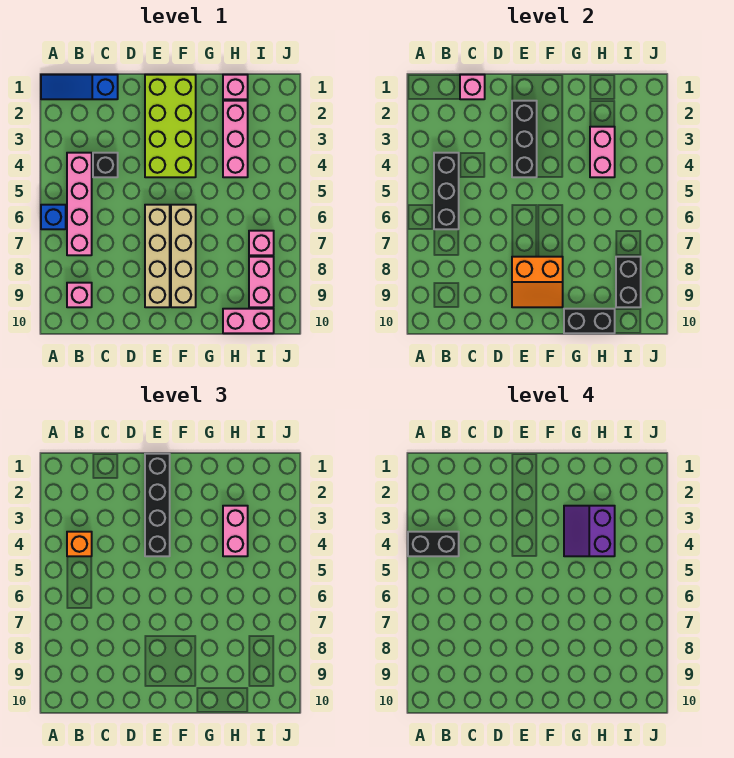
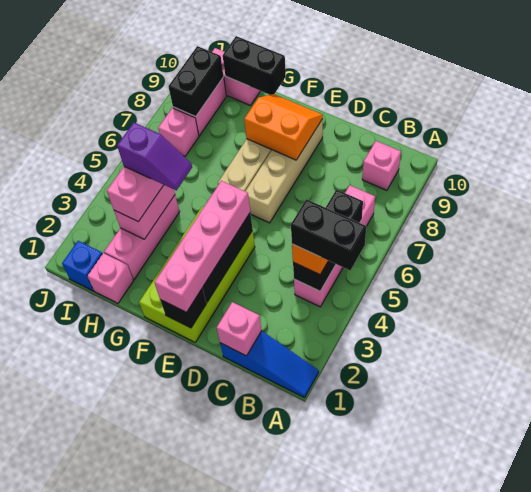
blue 1x1 brick [41,205,66,229] -> blue 1x1 brick moved to [62,241,102,291]
black 1x1 brick [93,153,118,177] -> black 1x1 brick moved to [160,288,207,328]
black 1x4 brick [145,454,170,556] -> pink 1x4 brick [154,181,250,312]
purple 2x2 slope [564,506,615,556] -> purple 1x2 slope [117,123,192,190]

